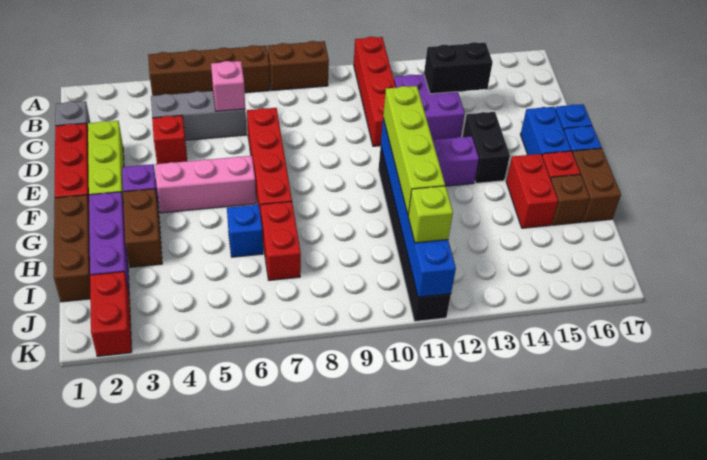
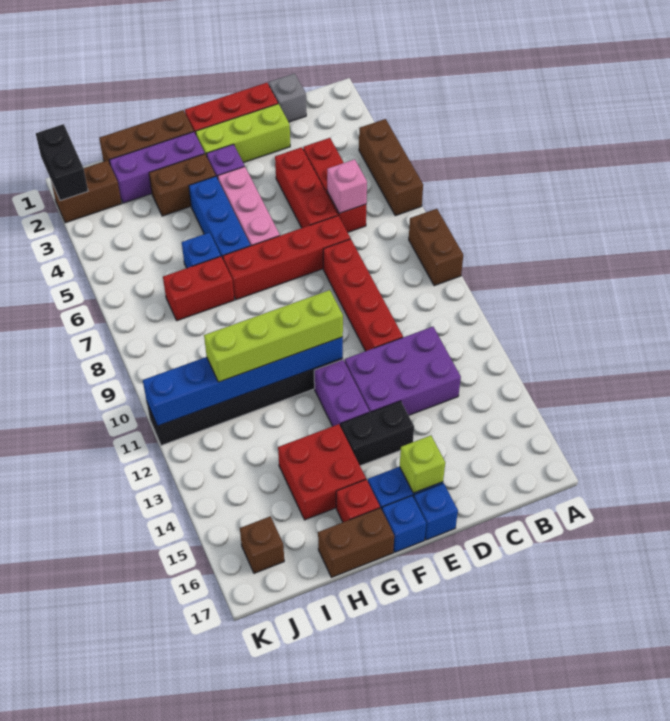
brown 1x4 brick [148,45,270,96] -> brown 1x3 brick [359,119,423,216]
red 1x4 brick [354,37,396,146] -> red 1x4 brick turned to [323,239,403,351]
grey 1x3 brick [151,91,246,140] -> red 1x3 brick [303,138,366,232]
purple 2x2 brick [394,74,465,140] -> purple 2x3 brick [345,327,461,415]
black 1x2 brick [424,42,493,94] -> black 1x2 brick moved to [36,124,88,201]
red 1x1 brick [152,115,187,164] -> red 1x3 brick [275,147,338,228]
none -> blue 1x3 brick [189,176,250,259]
red 1x2 brick [506,154,558,228] -> red 2x2 brick [278,424,366,520]
brown 1x1 brick [551,174,590,225] -> brown 1x1 brick moved to [240,516,284,573]
red 1x2 brick [90,272,132,356] -> brown 1x2 brick [51,160,122,223]
lime 1x1 brick [408,186,453,243] -> lime 1x1 brick moved to [400,435,445,493]

